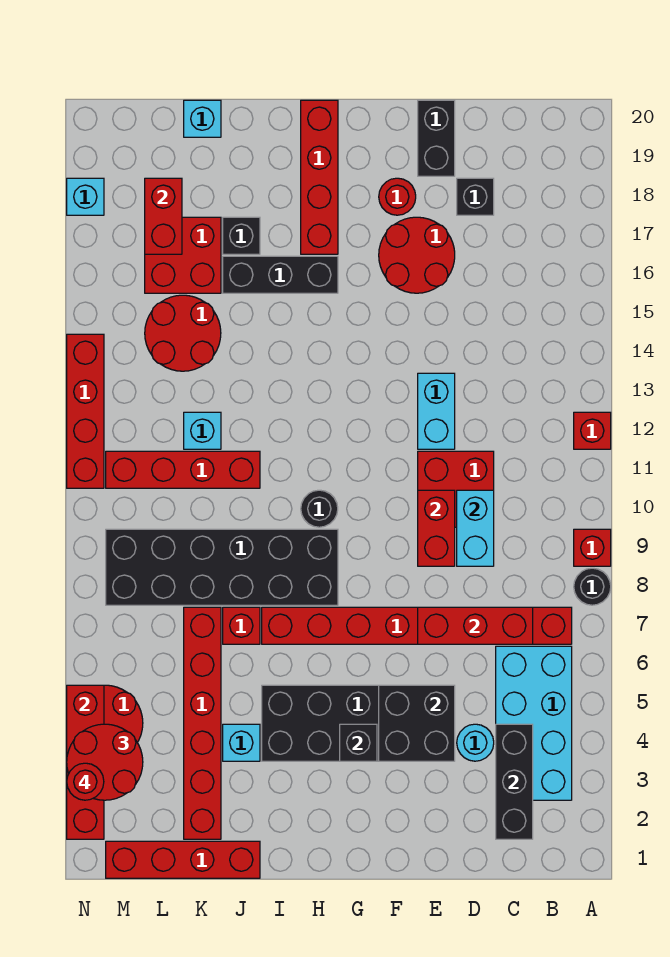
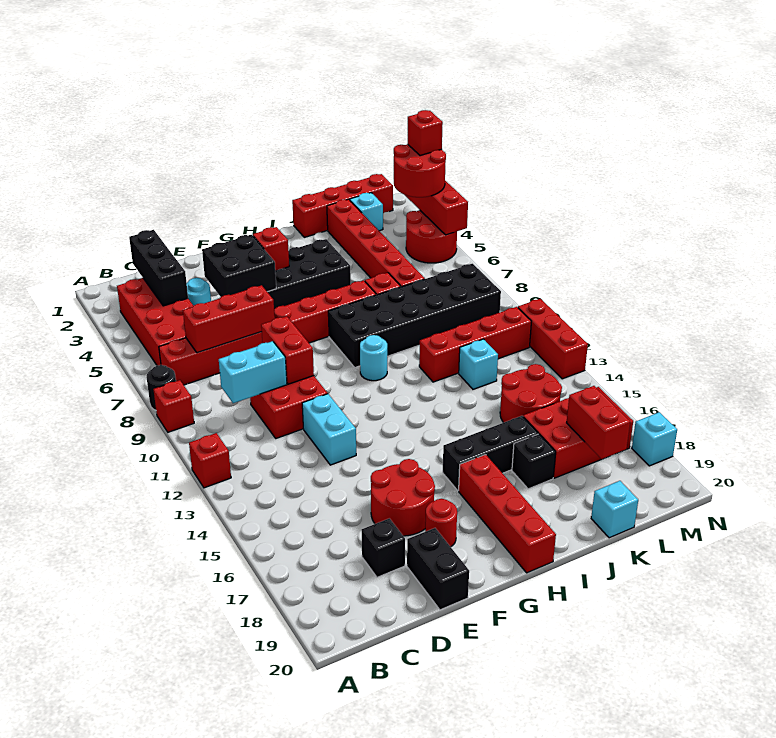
cyan 2x4 brick [496,646,572,800] -> red 2x4 brick [117,278,193,366]
cyan 1x2 brick [457,490,494,566] -> cyan 1x2 brick turned to [219,341,287,403]
black 1x1 brick [340,724,377,761] -> red 1x1 brick [253,227,289,271]
black 1x1 round brick [301,490,338,527] -> cyan 1x1 round brick [360,335,387,381]
cyan 1x1 brick [223,724,260,761] -> cyan 1x1 brick moved to [350,193,383,231]
red 2x2 brick [145,217,221,293] -> red 2x3 brick [523,387,633,478]
red 1x1 round brick [67,763,104,800] -> red 1x1 brick [408,110,443,156]
red 1x4 brick [67,334,104,488] -> red 1x3 brick [518,299,588,379]

